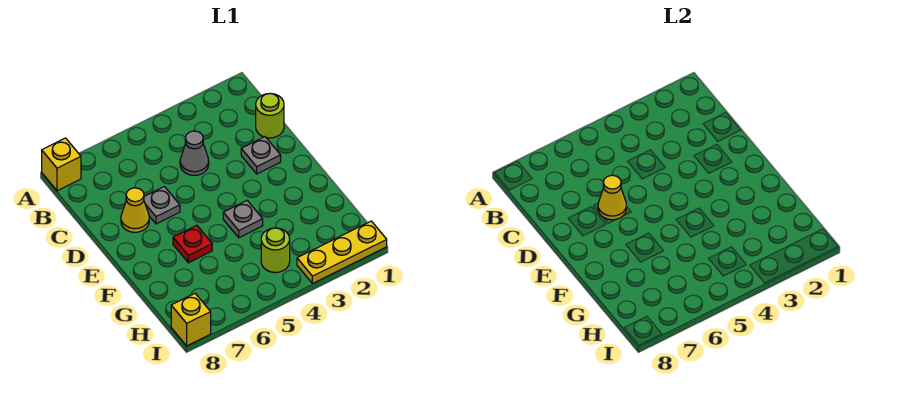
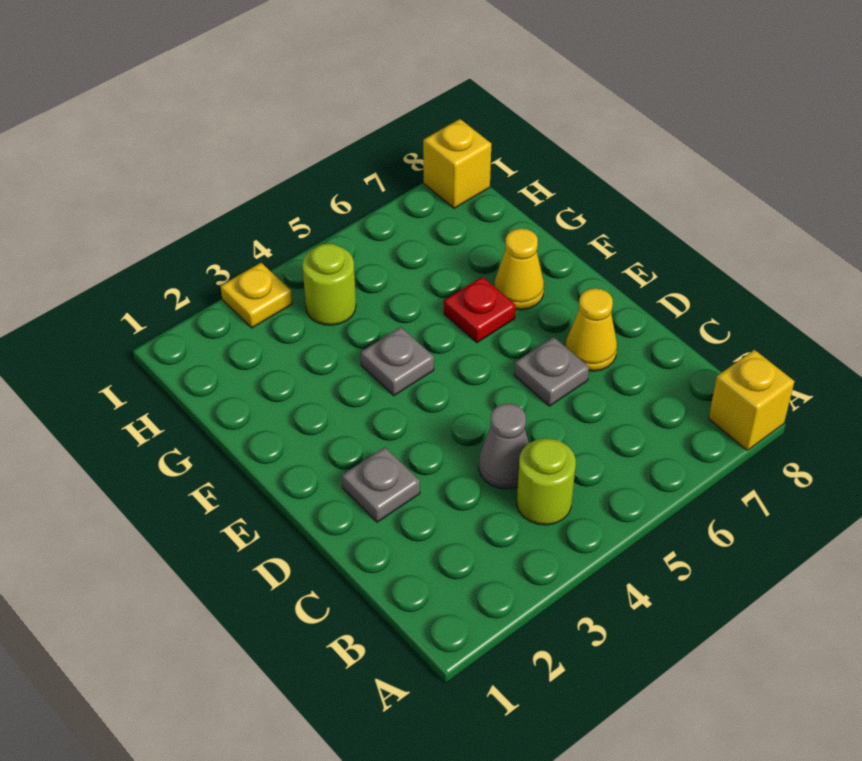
lime 1x1 round brick [256,94,284,138] -> lime 1x1 round brick moved to [517,438,576,525]
yellow 1x1 cone [598,175,626,220] -> yellow 1x1 cone moved to [494,228,544,310]
yellow 1x3 plate [297,221,387,284] -> yellow 1x1 plate [221,263,292,328]

